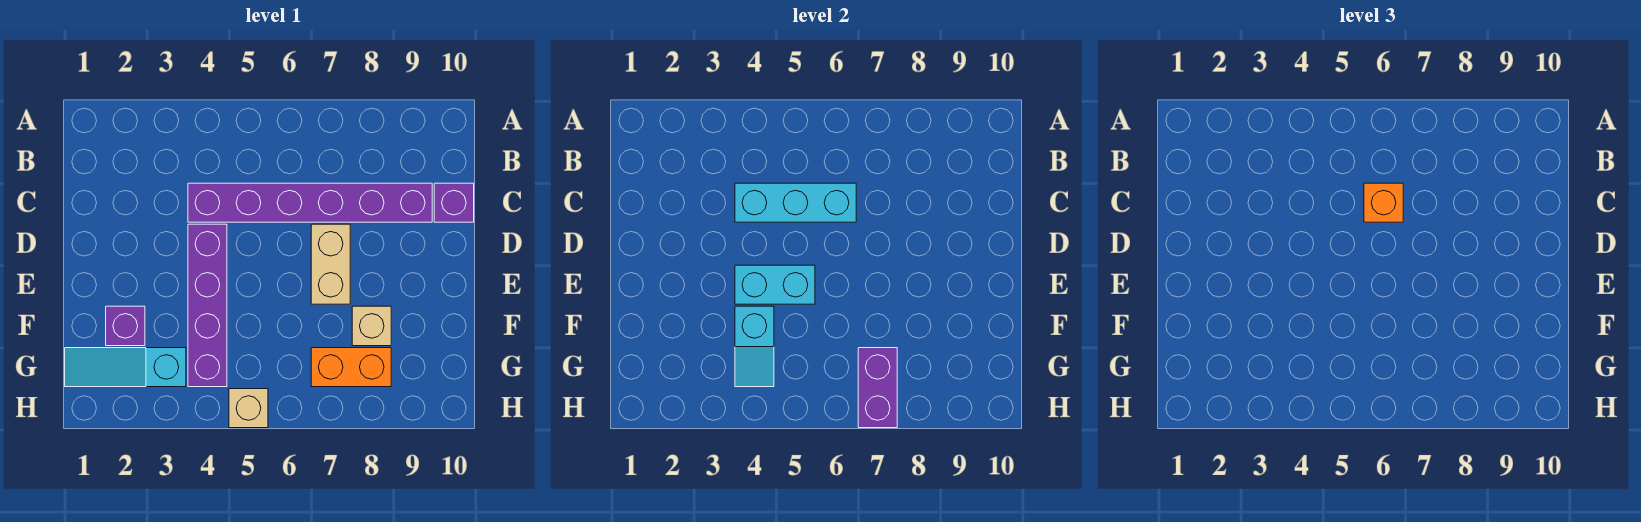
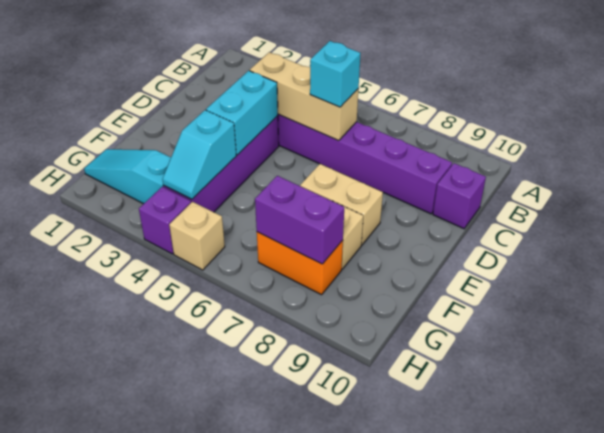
cyan 1x3 brick [735,183,856,222] -> tan 1x3 brick [250,52,358,141]
orange 1x1 brick [1364,183,1403,222] -> cyan 1x1 brick [310,41,361,107]
tan 1x2 brick [311,224,350,304] -> tan 1x2 brick turned to [300,164,383,245]
cyan 1x2 brick [735,265,815,304] -> cyan 1x2 brick turned to [206,71,278,155]
purple 1x1 brick [106,306,145,346] -> purple 1x1 brick moved to [139,187,191,254]
purple 1x2 brick [858,348,897,428] -> purple 1x2 brick turned to [255,176,344,264]

